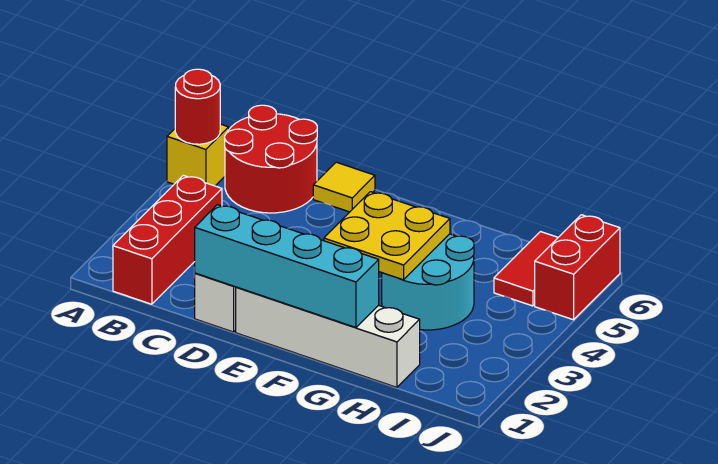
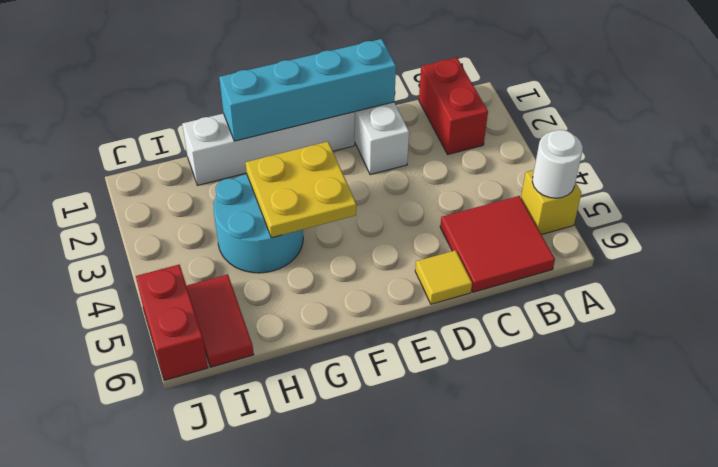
red 1x1 round brick [175,69,220,144] -> white 1x1 round brick [532,130,583,198]
red 1x3 brick [113,175,222,304] -> red 1x2 brick [419,58,488,154]
red 2x2 round brick [225,105,317,213] -> red 2x2 tile [440,196,555,292]

